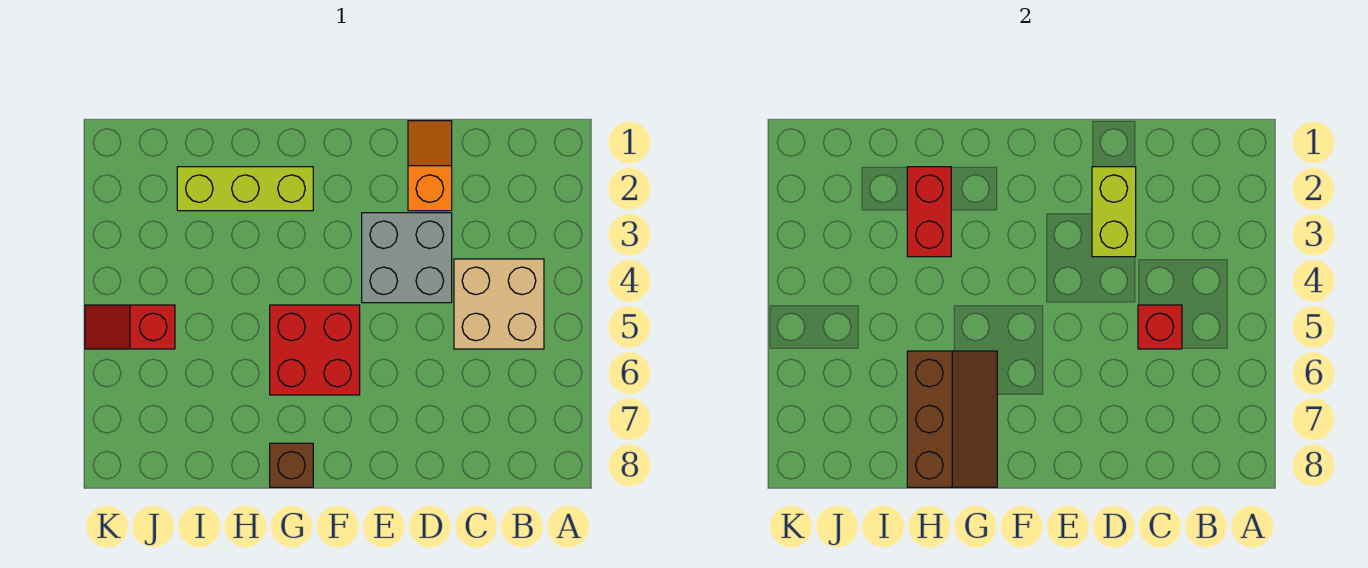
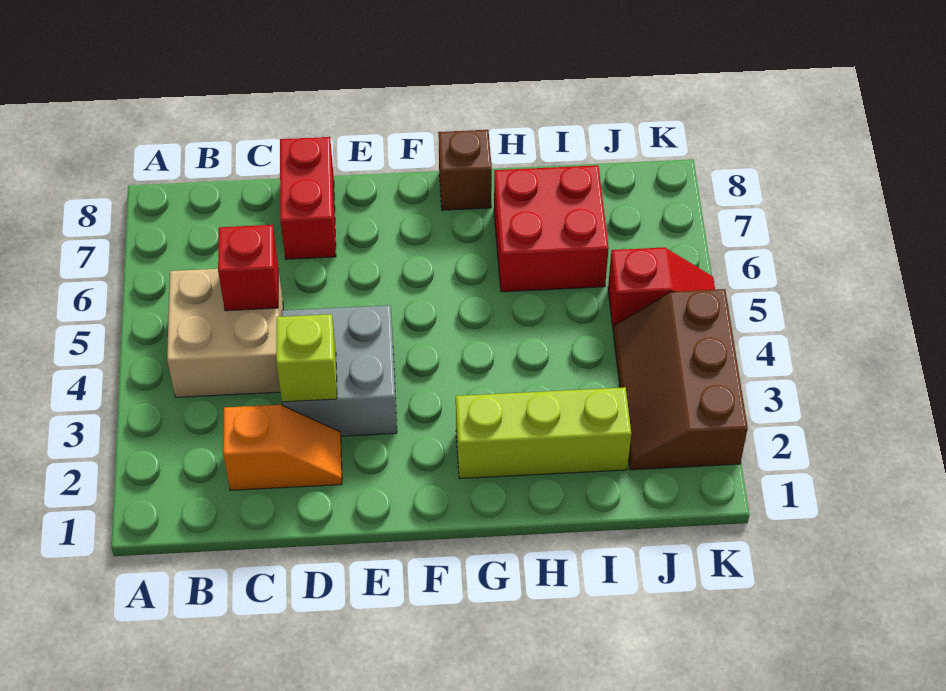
orange 1x2 slope [408,121,452,211] -> orange 1x2 slope turned to [223,405,342,490]
lime 1x2 brick [1092,167,1136,257] -> lime 1x1 brick [276,314,337,402]
red 2x2 brick [270,305,360,395] -> red 2x2 brick moved to [494,165,609,292]
brown 2x3 slope [907,351,997,487] -> brown 2x3 slope moved to [613,289,748,470]
red 1x2 brick [907,167,951,257] -> red 1x2 brick moved to [280,137,336,259]

